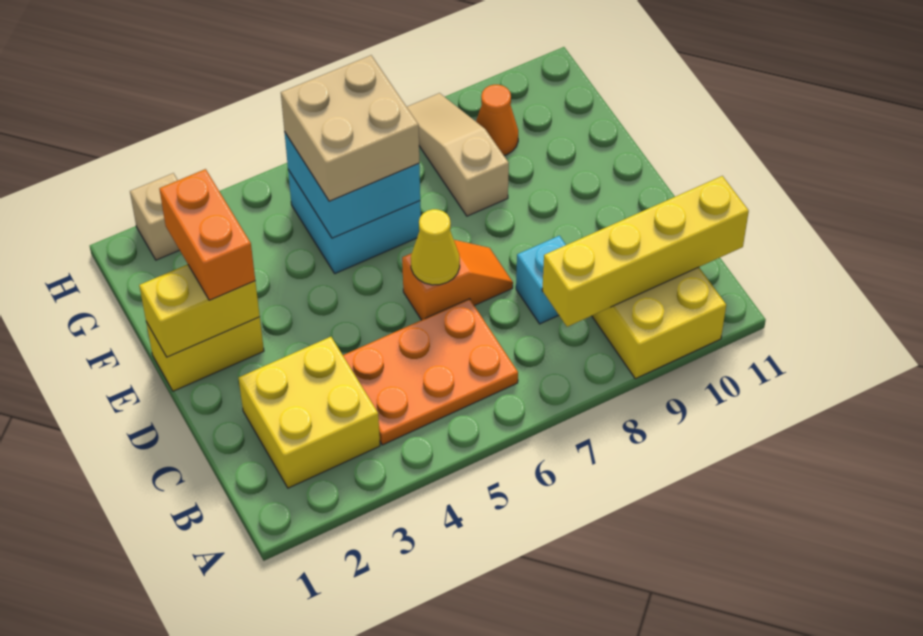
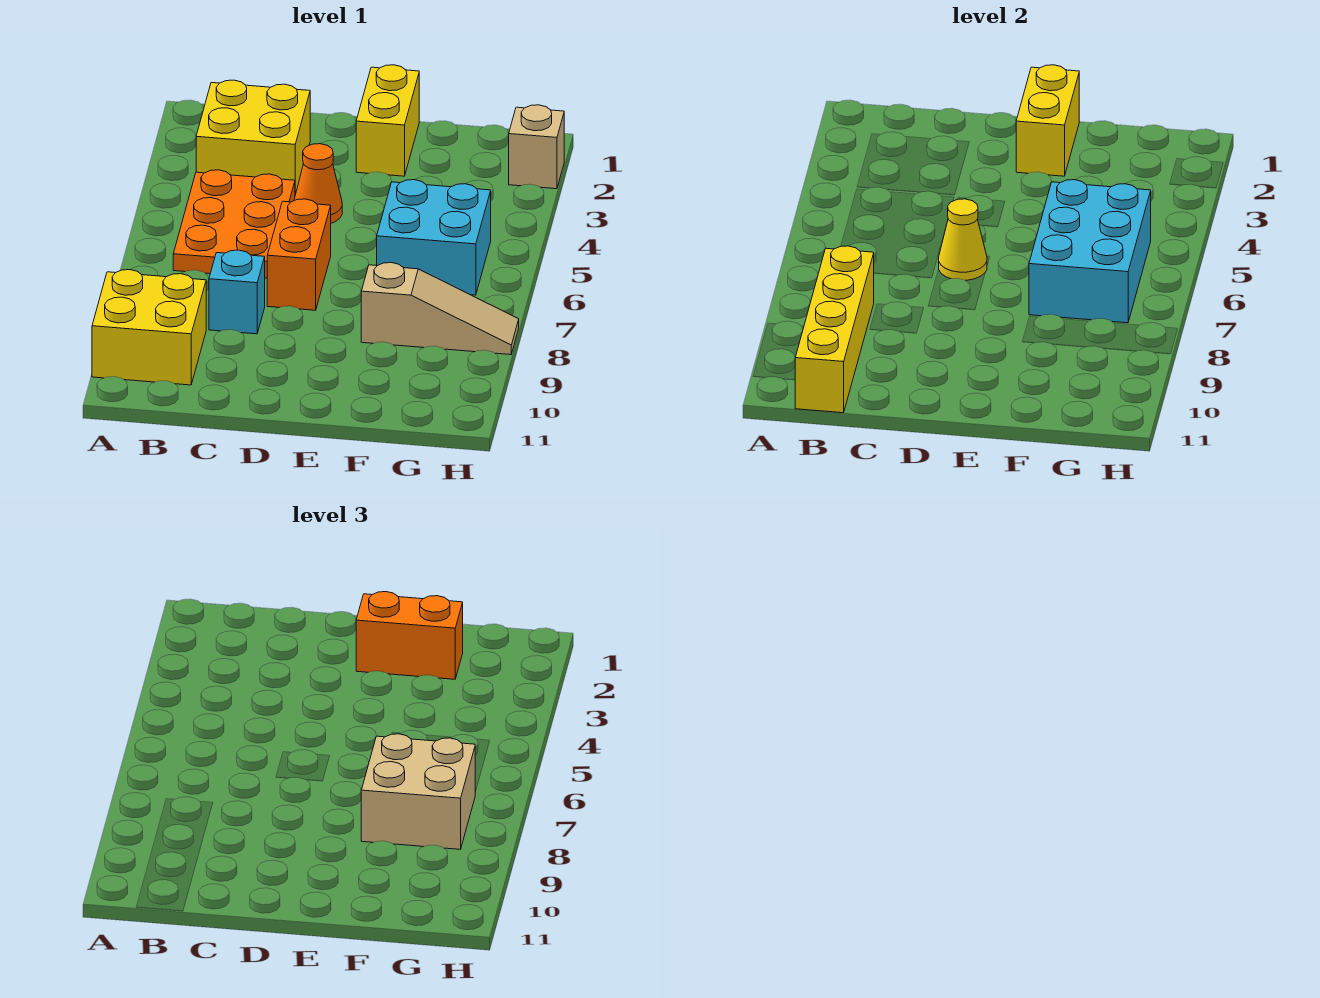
orange 1x2 slope [402,240,513,320] -> orange 1x2 brick [267,199,331,310]
cyan 2x2 brick [285,133,420,238] -> cyan 2x3 brick [1029,180,1151,323]
tan 2x2 brick [281,55,419,201] -> tan 2x2 brick moved to [361,734,475,849]
orange 1x1 cone [476,85,518,155] -> orange 1x1 cone moved to [294,144,342,223]

